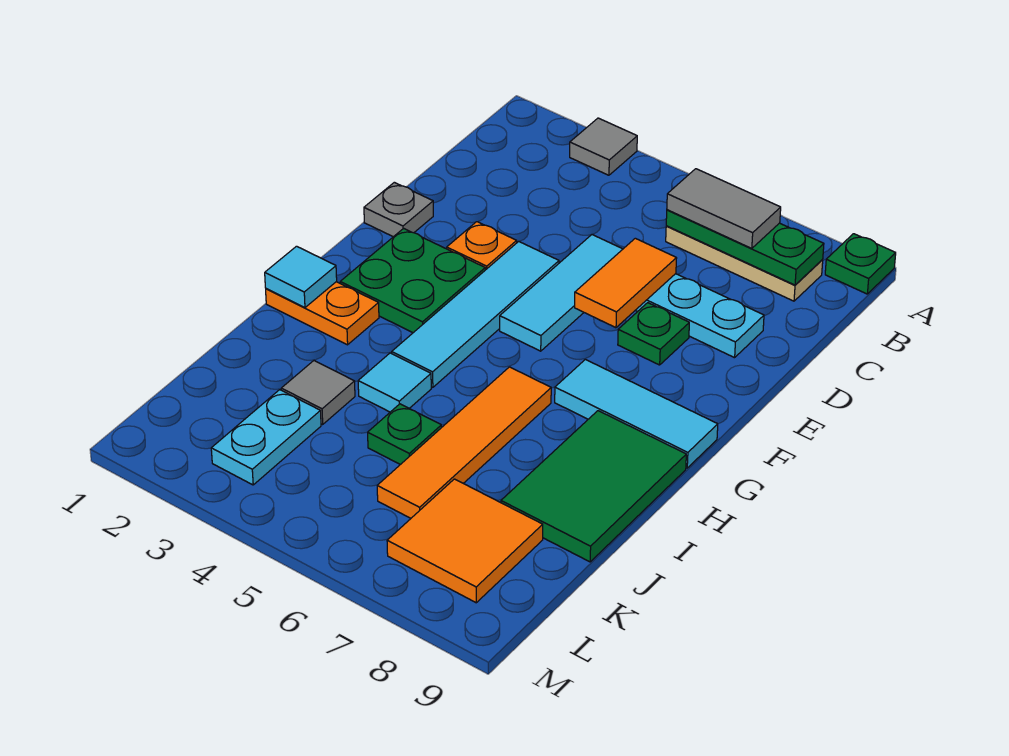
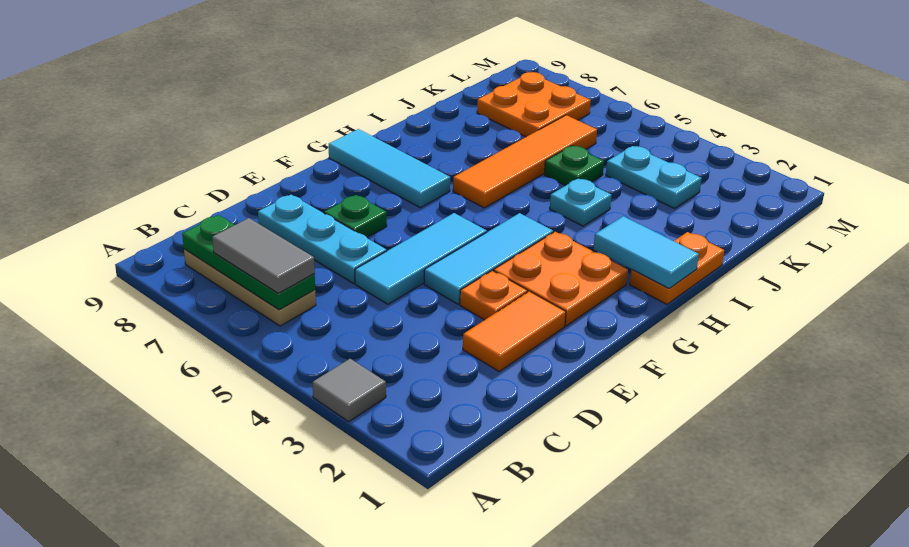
green 1x1 plate [825,234,896,294] -> none
orange 1x2 tile [575,238,677,328] -> orange 1x2 tile moved to [463,291,566,371]
grey 1x1 plate [364,182,433,237] -> none
cyan 1x4 tile [392,241,559,387] -> cyan 1x3 tile [424,213,553,304]
green 2x2 plate [340,228,485,333] -> orange 2x2 plate [494,232,628,326]
orange 1x2 plate [266,282,379,345] -> orange 1x2 plate turned to [630,232,724,304]
cyan 1x1 tile [265,246,337,308] -> cyan 1x2 tile [593,216,699,288]
green 2x3 tile [501,411,686,562] -> none
cyan 1x1 tile [358,353,431,412] -> cyan 1x1 plate [550,178,612,226]
grey 1x1 tile [281,361,355,424] -> none
cyan 1x2 plate [211,390,321,485] -> cyan 1x2 plate turned to [606,146,702,208]
orange 2x2 tile [387,479,543,603] -> orange 2x2 plate [477,72,591,137]

